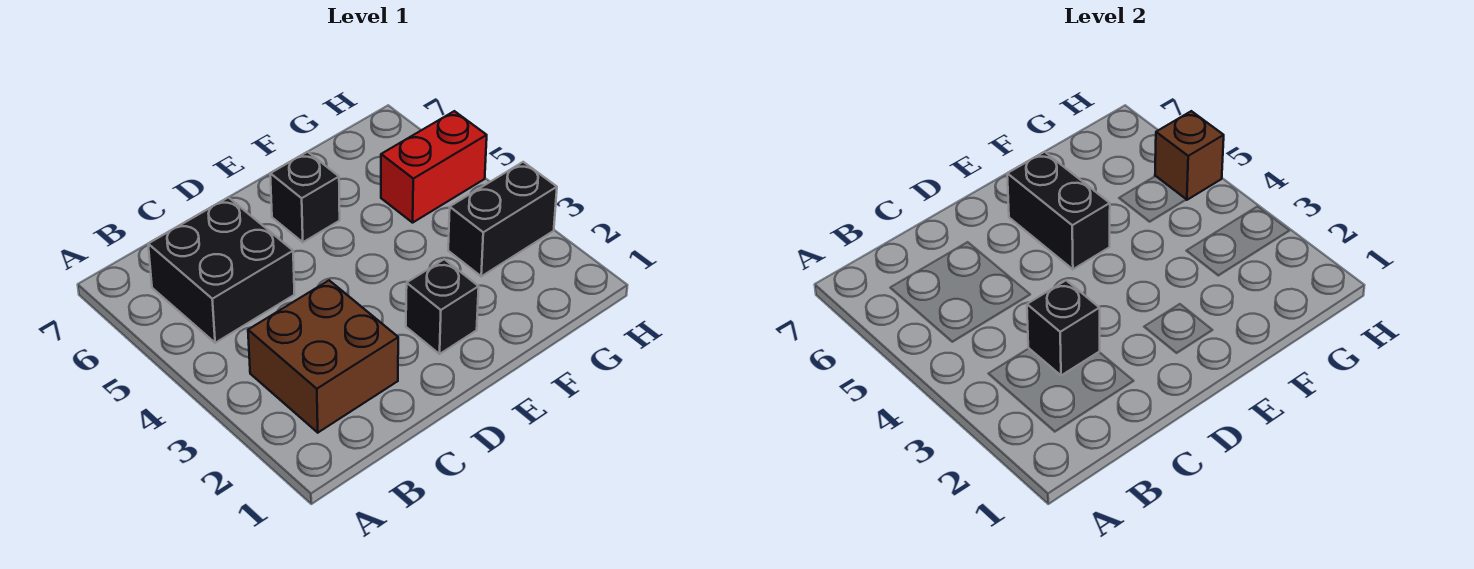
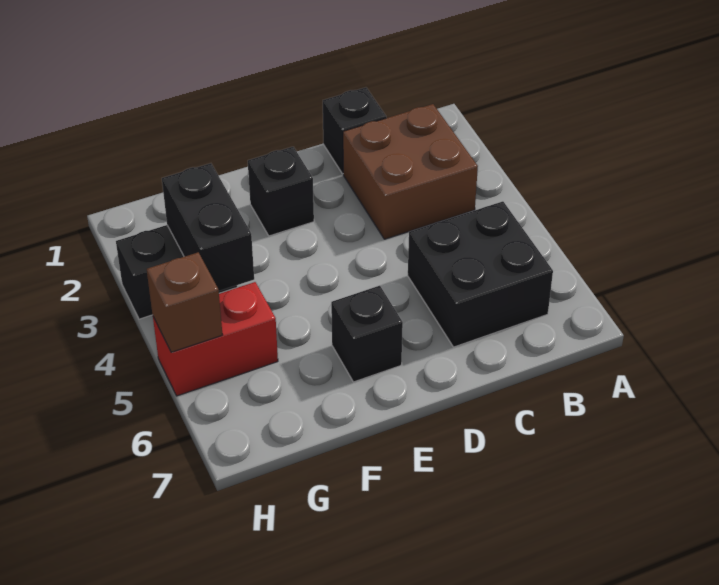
black 1x1 brick [1027,280,1100,375] -> black 1x1 brick moved to [323,87,386,174]
black 1x2 brick [1007,152,1110,269] -> black 1x2 brick moved to [162,163,254,291]

